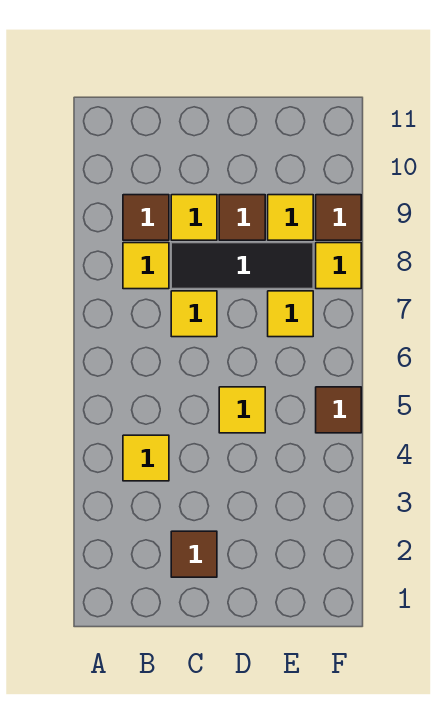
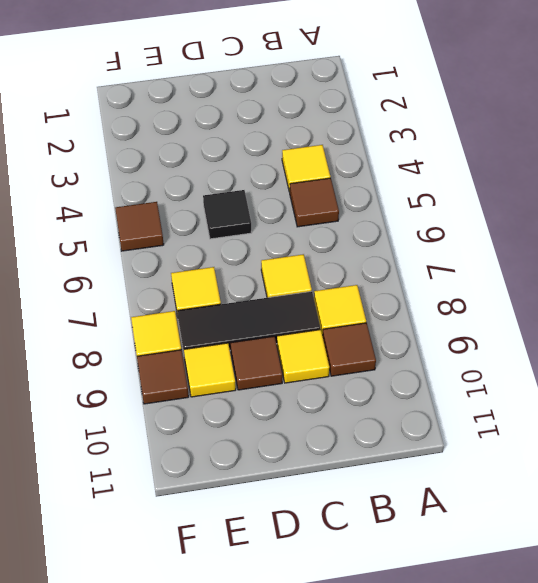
brown 1x1 tile [171,531,217,577] -> brown 1x1 tile moved to [290,178,339,227]
yellow 1x1 tile [219,387,265,433] -> black 1x1 tile [203,190,252,239]

